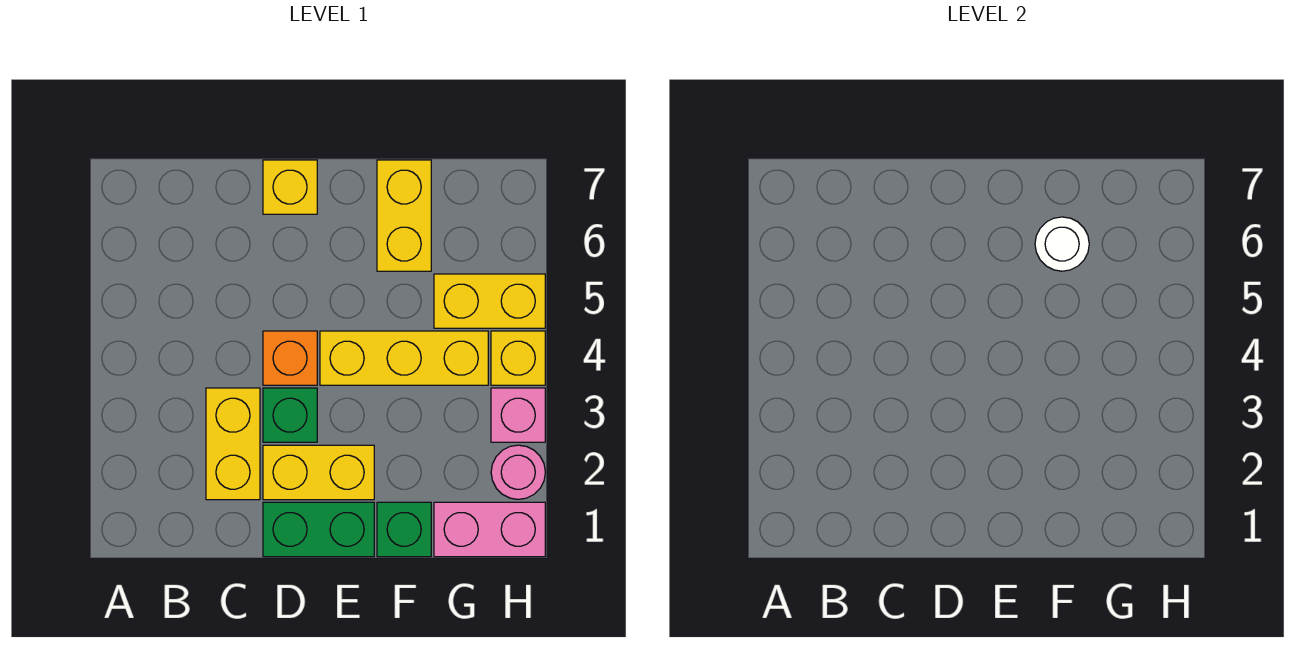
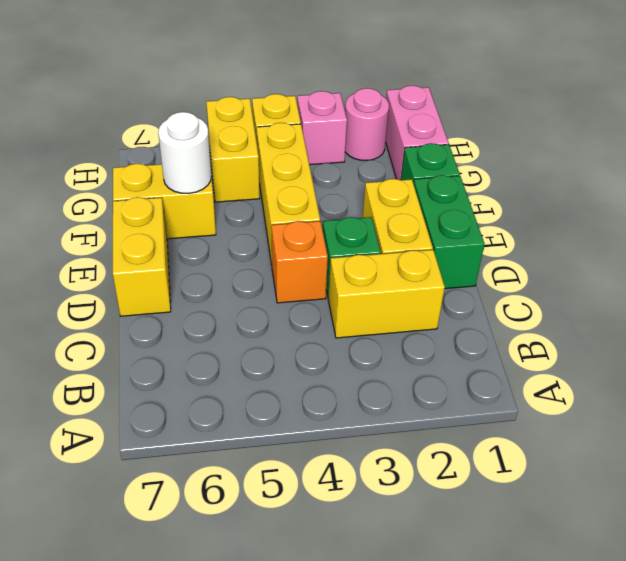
yellow 1x1 brick [263,160,317,214] -> yellow 1x2 brick [113,197,171,316]

